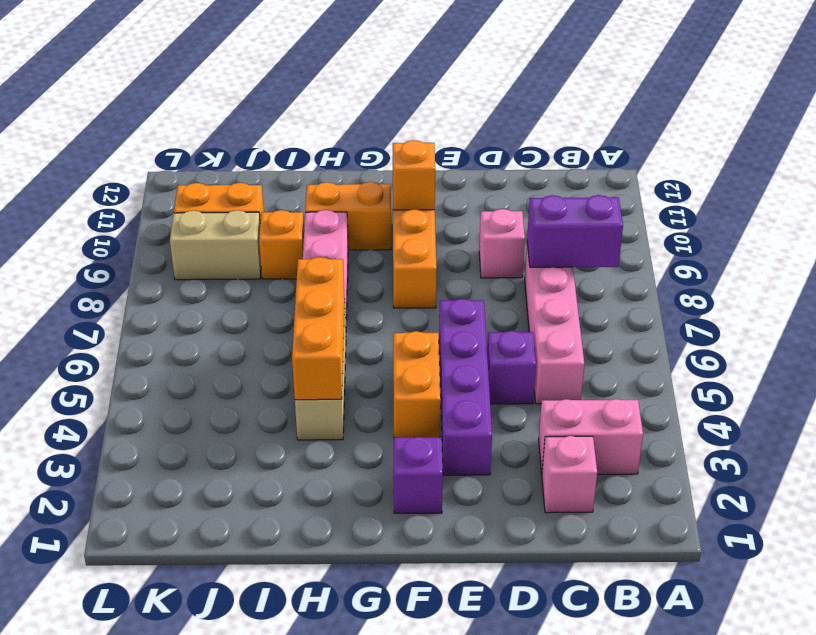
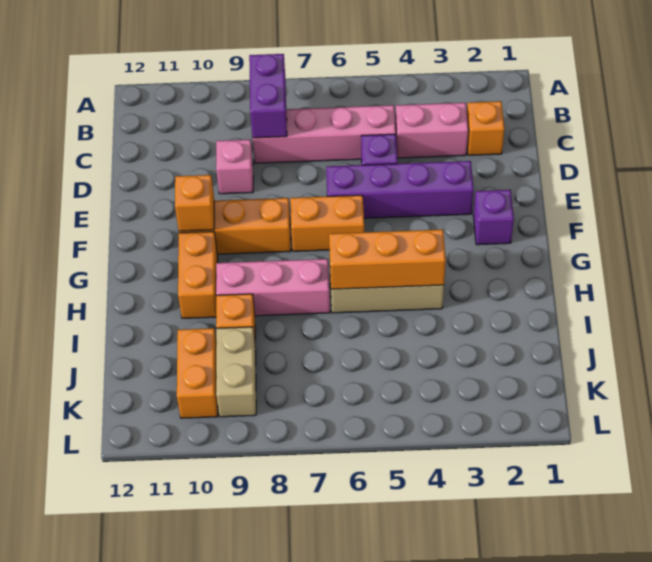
pink 1x2 brick [539,399,643,474] -> pink 1x2 brick turned to [395,103,468,158]
pink 1x1 brick [542,436,597,513] -> orange 1x1 brick [467,101,504,155]
orange 1x2 brick [393,331,441,438] -> orange 1x2 brick moved to [290,195,364,251]

